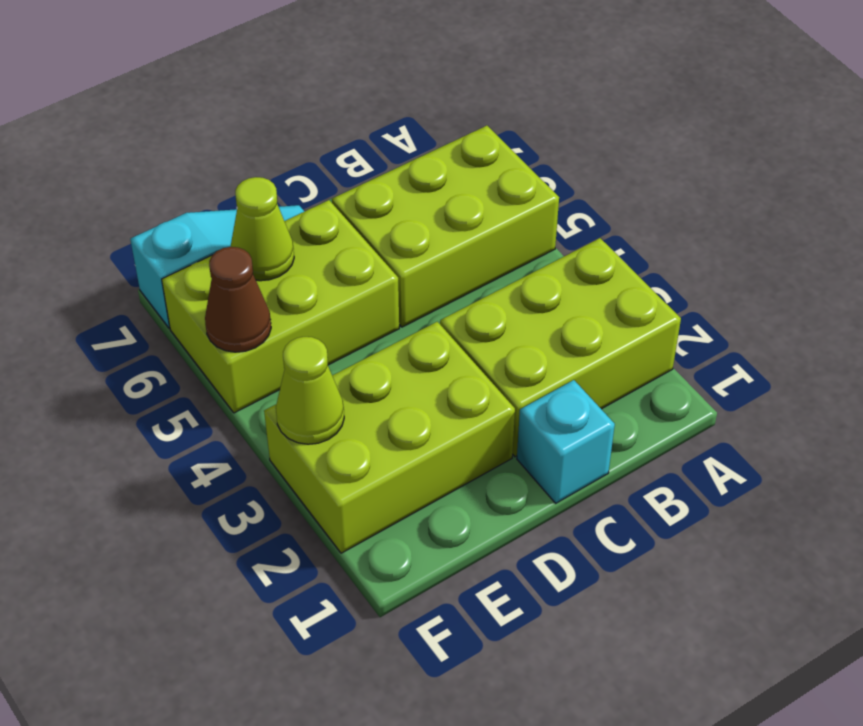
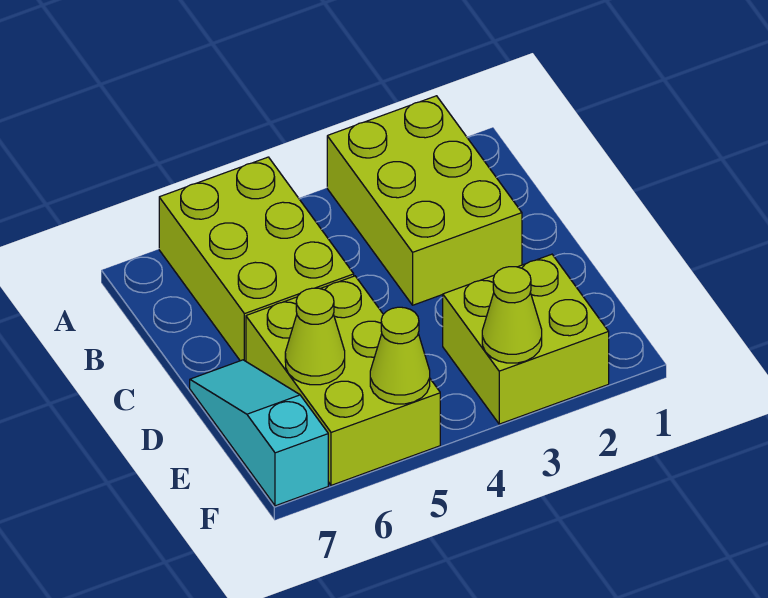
cyan 1x1 brick [517,380,615,503] -> none
lime 2x3 brick [264,322,515,553] -> lime 2x2 brick [443,254,609,424]
brown 1x1 cone [205,247,271,352] -> lime 1x1 cone [370,307,430,404]

